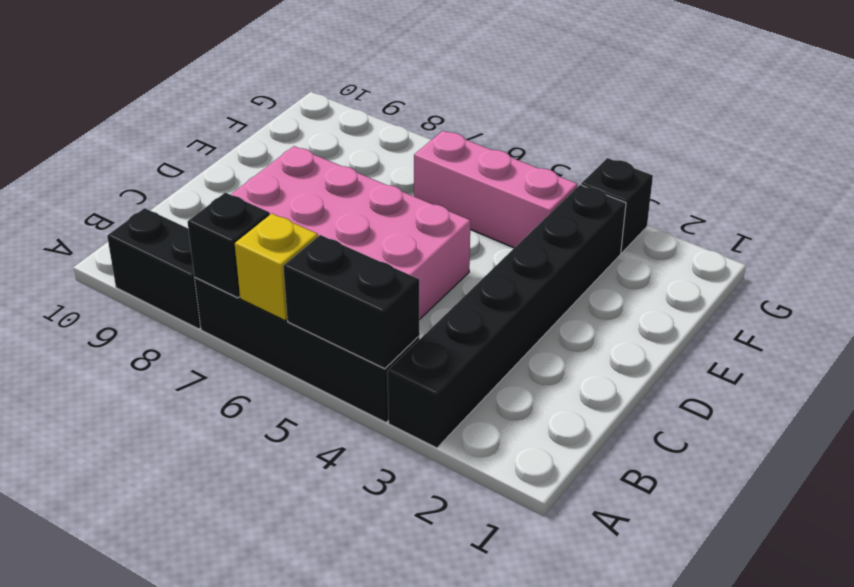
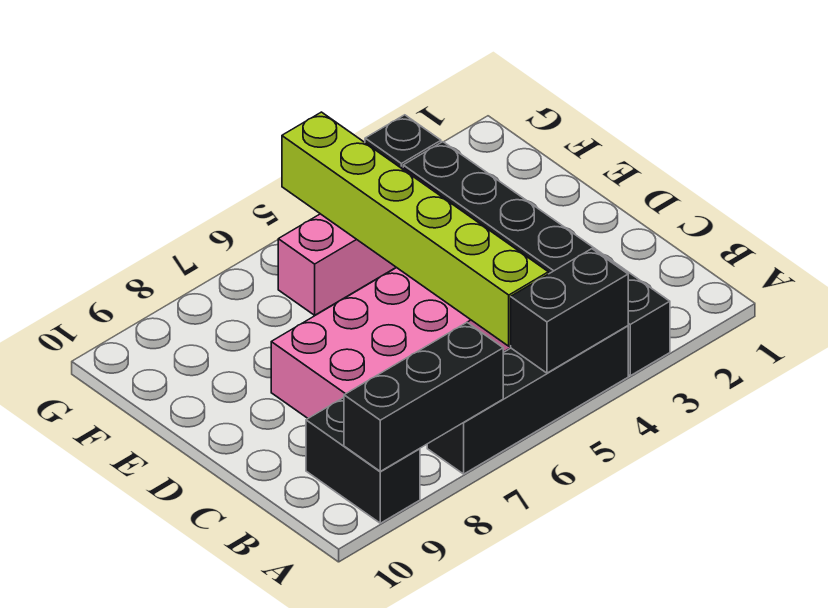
yellow 1x1 brick [235,214,318,321] -> none
black 1x1 brick [188,193,270,298] -> black 1x3 brick [344,323,503,471]
black 1x2 brick [107,208,201,329] -> black 1x2 brick turned to [306,398,420,523]
none -> lime 1x6 brick [282,112,548,346]

